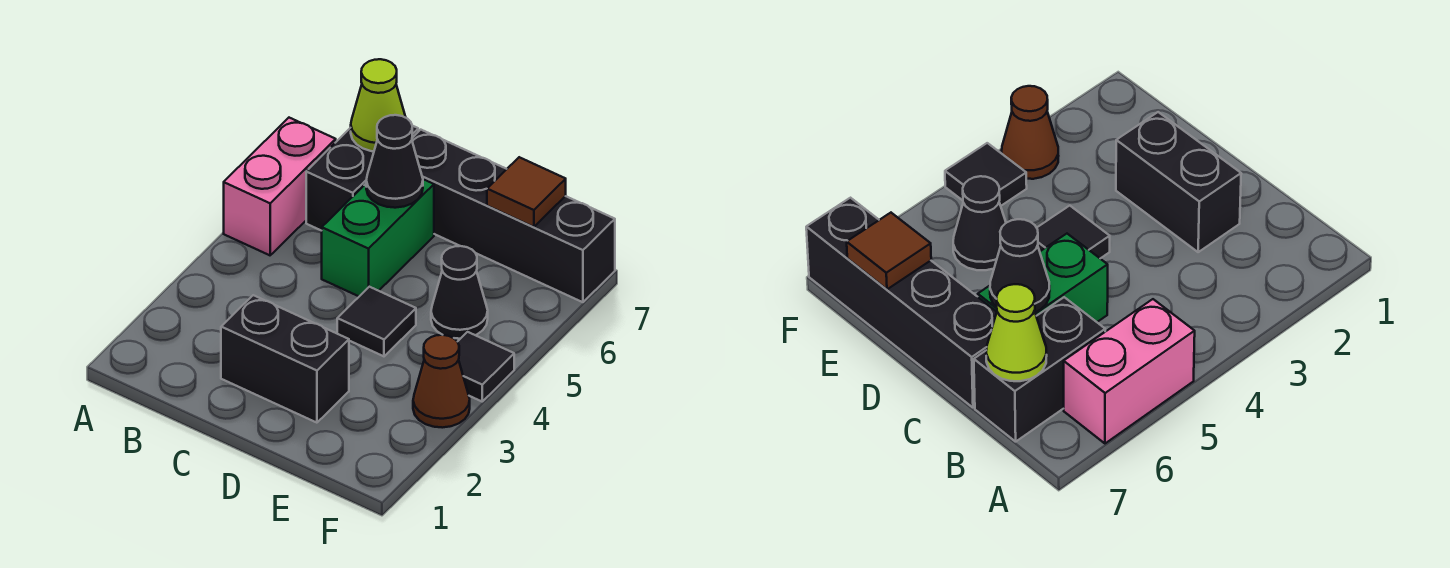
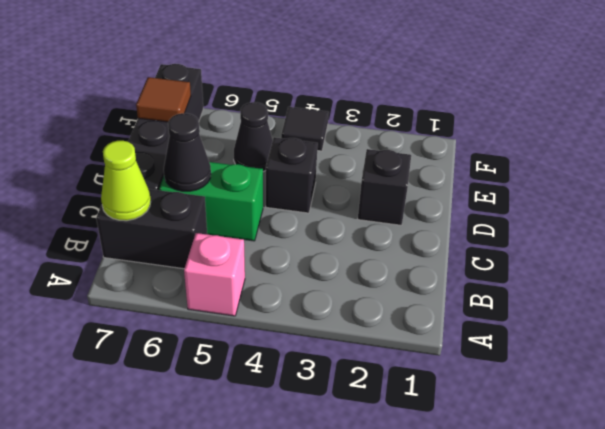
pink 1x2 brick [224,118,336,255] -> pink 1x1 brick [184,233,245,316]
black 1x2 brick [221,295,349,423] -> black 1x1 brick [358,149,411,225]
black 1x1 tile [337,287,416,356] -> black 1x1 brick [266,137,318,213]
brown 1x1 cone [413,335,470,428] -> none

